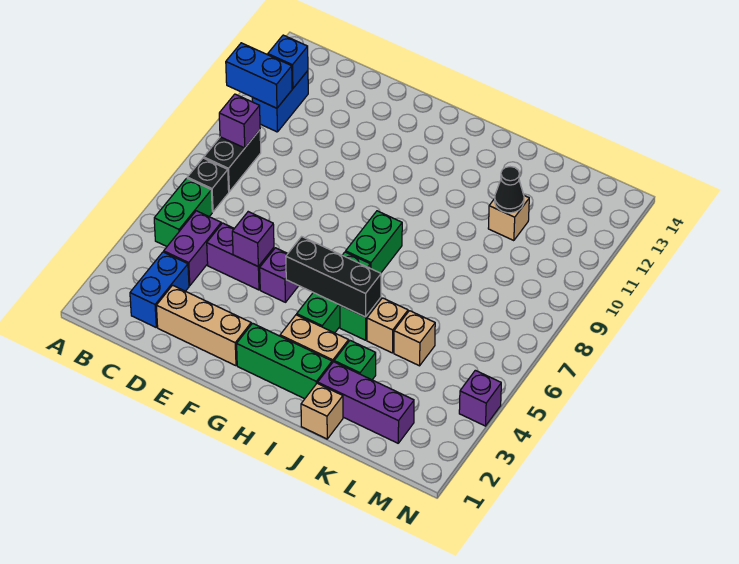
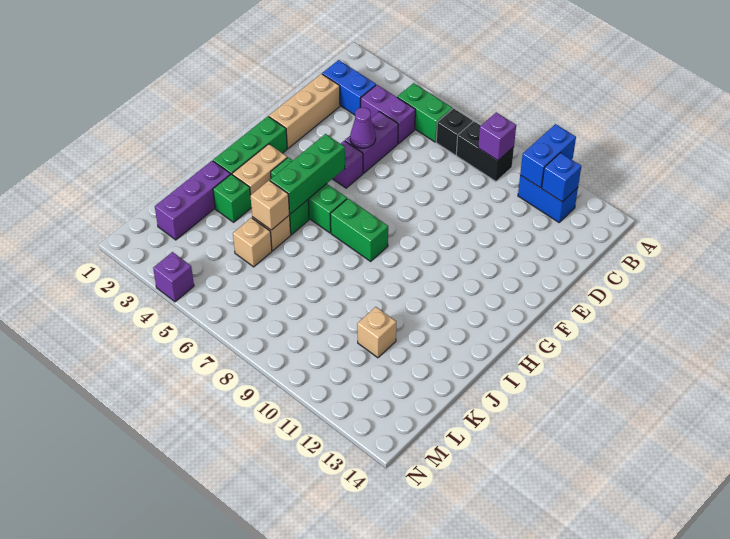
purple 1x1 brick [232,212,274,266] -> purple 1x1 cone [350,108,376,148]
black 1x3 brick [286,237,381,317] -> green 1x3 brick [270,134,345,214]
tan 1x1 brick [301,383,343,439] -> tan 1x1 brick moved to [251,181,289,230]
black 1x1 cone [495,167,524,213] -> none

